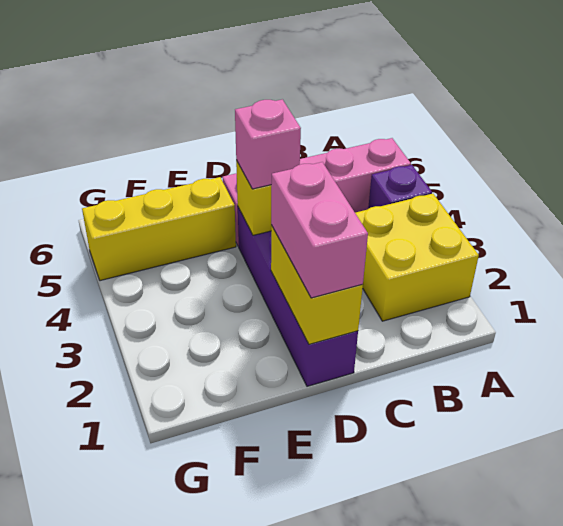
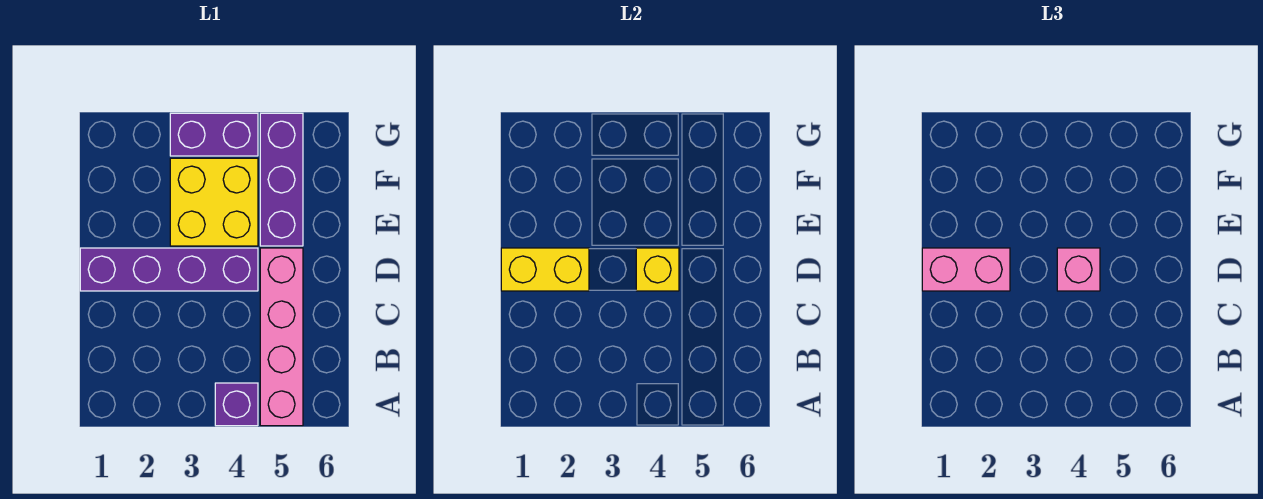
yellow 2x2 brick [355,194,479,321] -> yellow 2x2 brick moved to [170,158,258,246]
yellow 1x3 brick [82,177,236,281] -> purple 1x3 brick [260,113,303,246]
none -> purple 1x2 brick [170,113,258,156]

